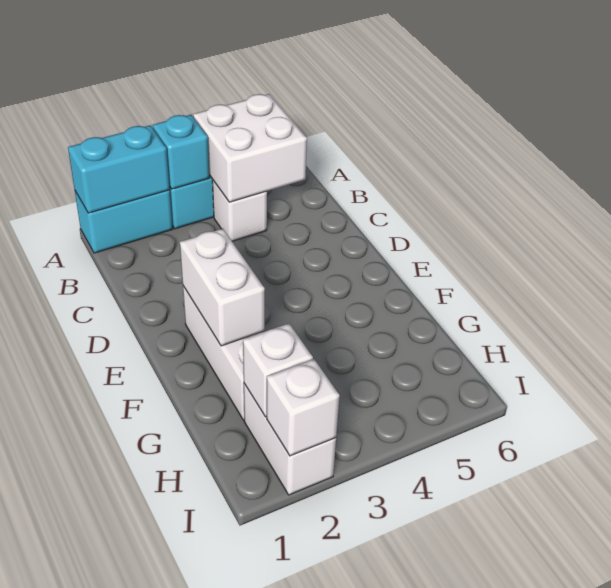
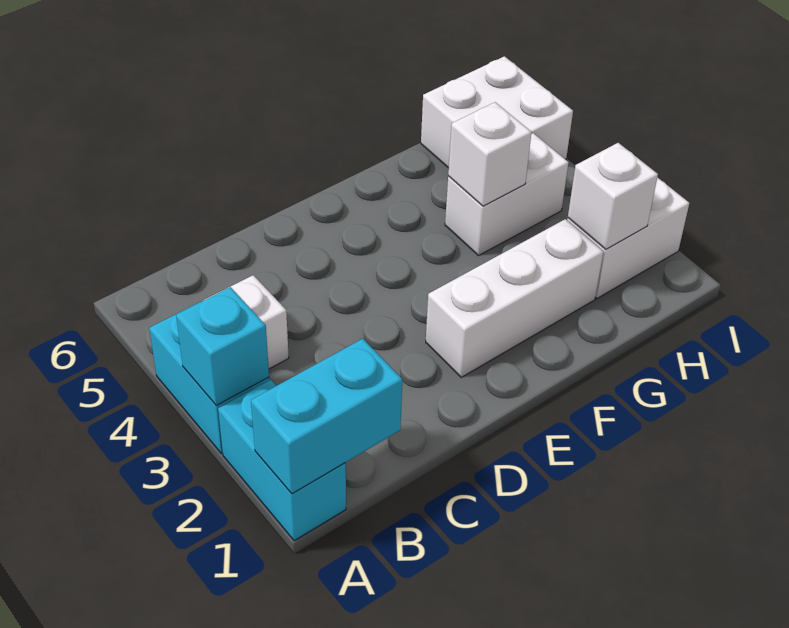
cyan 1x2 brick [68,125,170,213] -> cyan 1x2 brick turned to [251,339,402,494]
white 2x2 brick [193,94,307,202] -> white 2x2 brick moved to [421,56,573,168]
white 1x2 brick [180,229,265,346] -> white 1x2 brick moved to [445,133,569,255]
white 1x1 brick [267,359,340,456] -> white 1x1 brick moved to [448,102,531,206]

